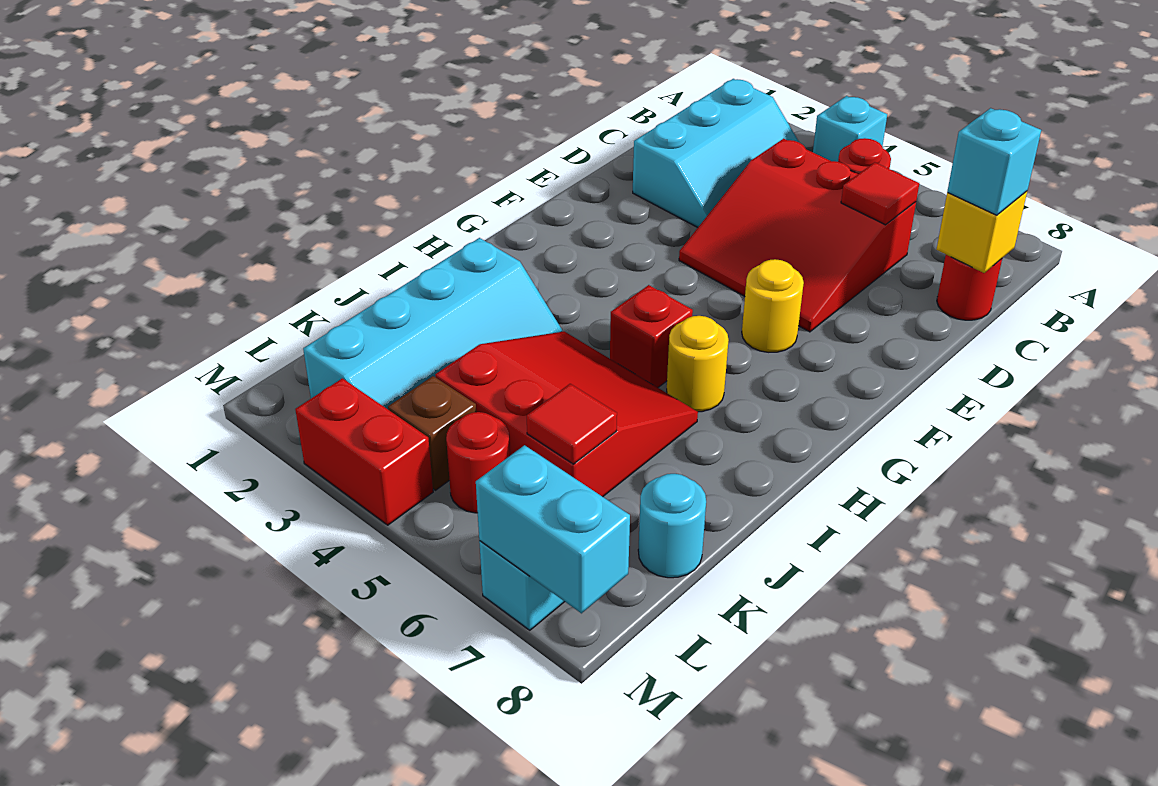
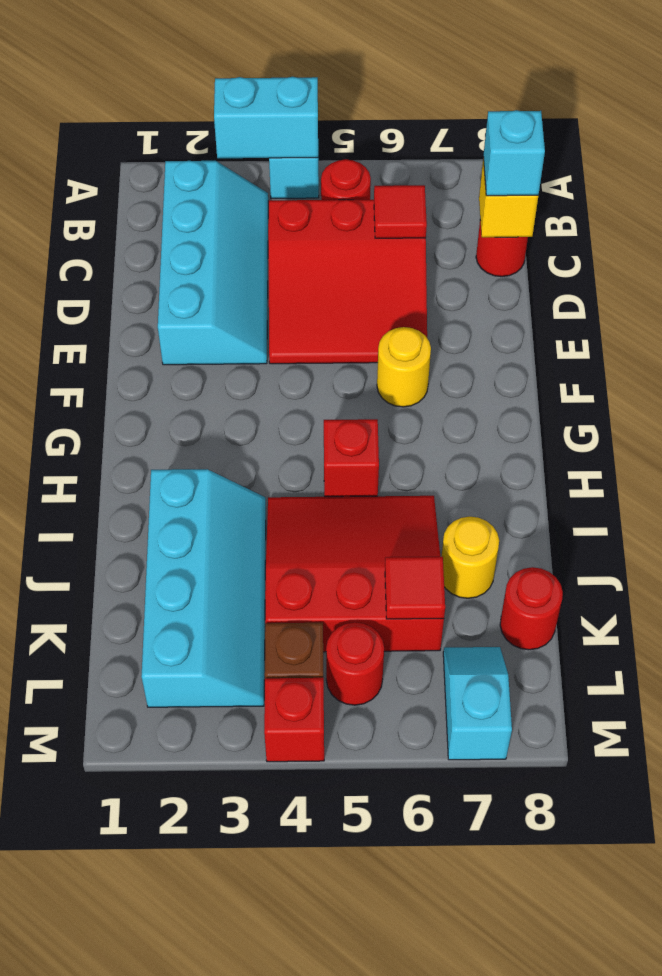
cyan 2x3 slope [633,79,799,227] -> cyan 2x4 slope [158,161,268,365]
yellow 1x1 round brick [667,316,728,412] -> yellow 1x1 round brick moved to [442,517,499,598]
cyan 1x1 round brick [638,474,706,578] -> red 1x1 round brick [500,567,563,650]
red 1x2 brick [295,378,433,525] -> red 1x1 brick [264,678,324,762]
cyan 1x2 brick [476,445,630,613] -> cyan 1x2 brick moved to [214,77,318,158]

